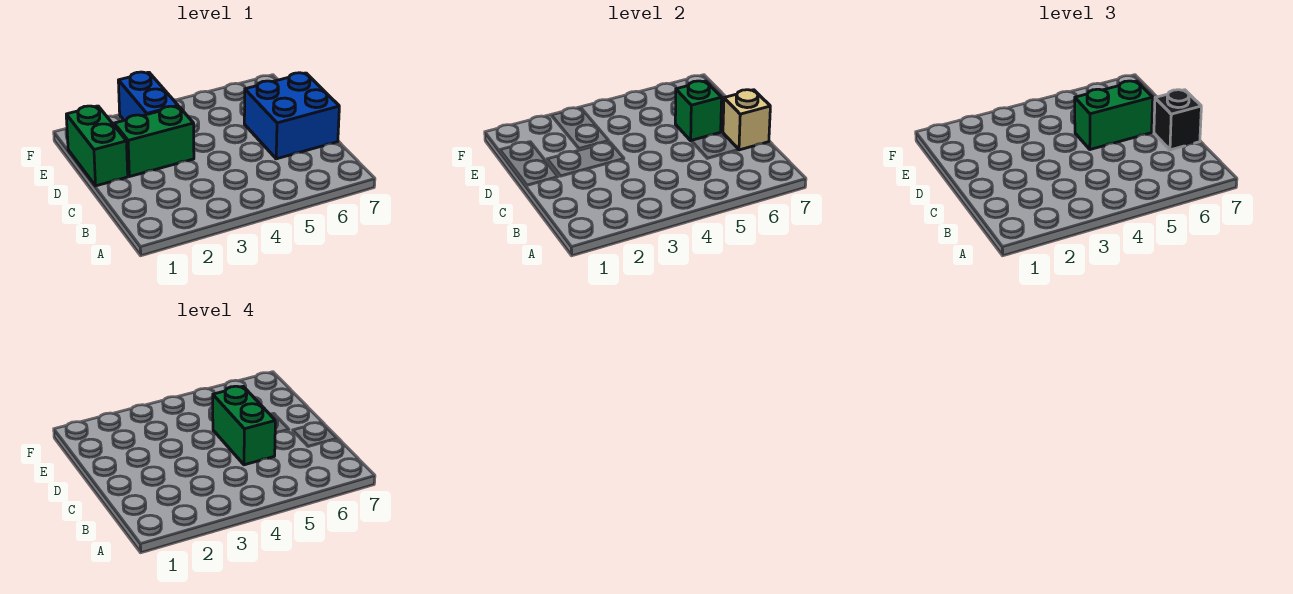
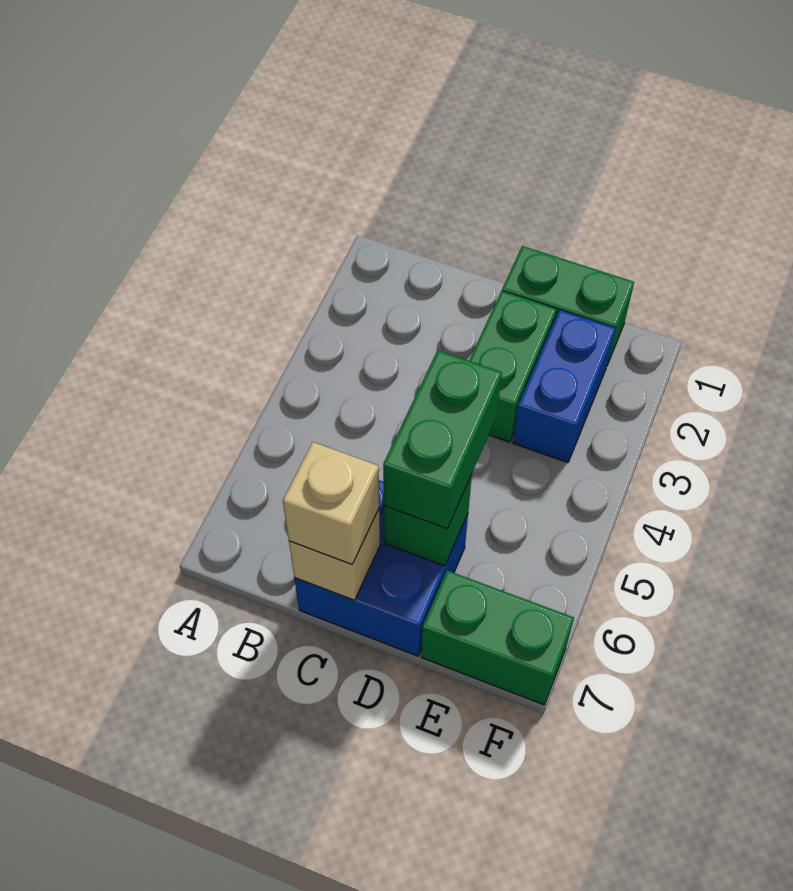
green 1x2 brick [213,386,275,465] -> green 1x2 brick moved to [421,570,574,705]
black 1x1 brick [1154,90,1201,150] -> tan 1x1 brick [283,442,379,564]
blue 1x2 brick [118,72,178,120] -> blue 1x2 brick turned to [513,310,615,463]

